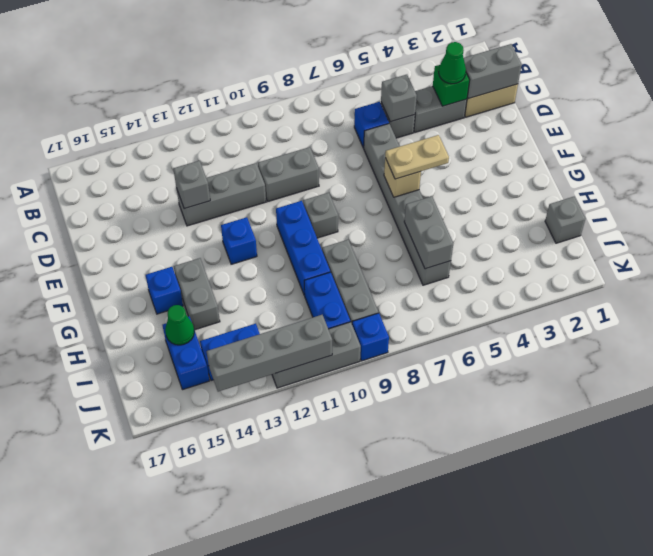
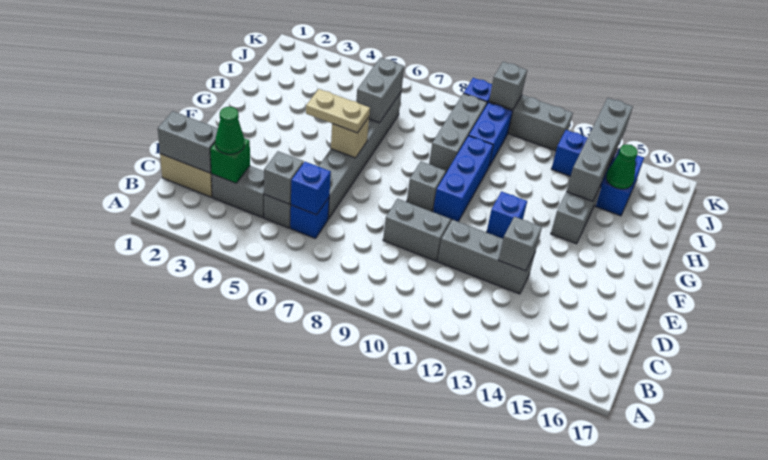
blue 1x1 brick [145,267,183,314] -> blue 1x1 brick moved to [291,162,331,215]
grey 1x1 brick [545,197,586,243] -> grey 1x1 brick moved to [489,62,527,110]
grey 1x4 brick [207,315,332,392] -> grey 1x4 brick turned to [567,98,633,201]

